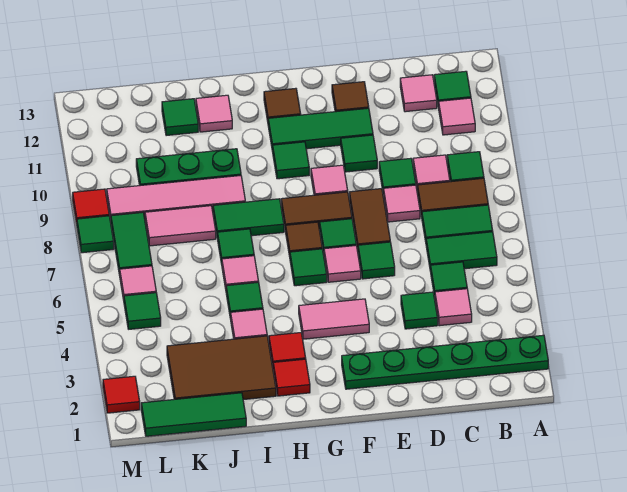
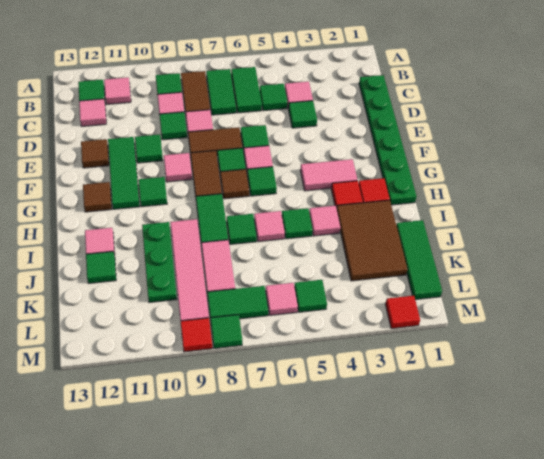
green 1x6 plate [342,335,548,389] -> green 1x6 plate moved to [359,75,417,205]
pink 1x2 tile [299,299,369,339] -> pink 1x2 tile turned to [300,159,357,191]

